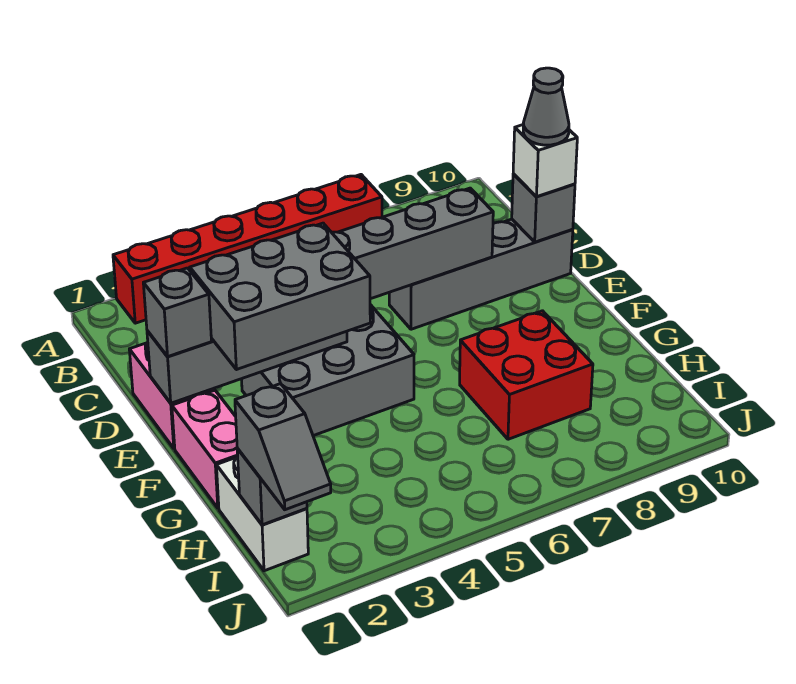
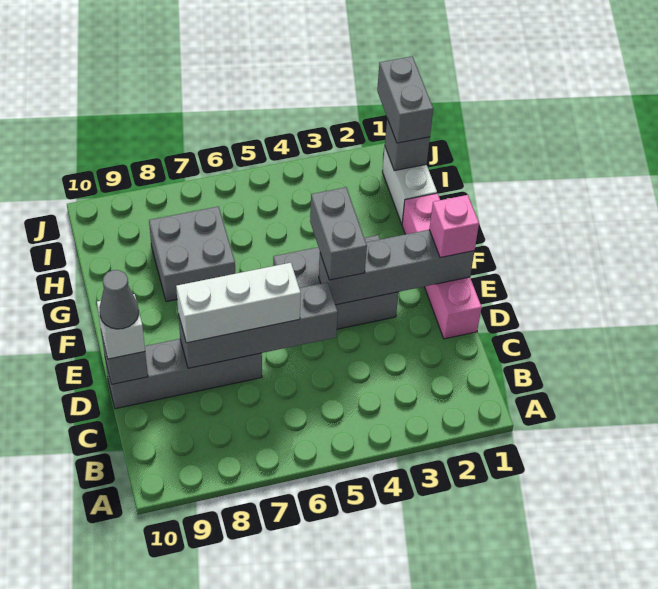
red 1x6 brick [113,175,382,323] -> none
none -> white 1x3 brick [176,263,301,343]
grey 1x1 brick [143,268,211,357] -> pink 1x1 brick [429,195,479,258]
grey 2x3 brick [190,223,370,370] -> grey 1x2 brick [310,187,367,280]
red 2x2 brick [460,311,593,439] -> grey 2x2 brick [149,206,235,302]
grey 1x2 slope [235,384,331,510] -> grey 1x2 brick [377,56,433,143]

